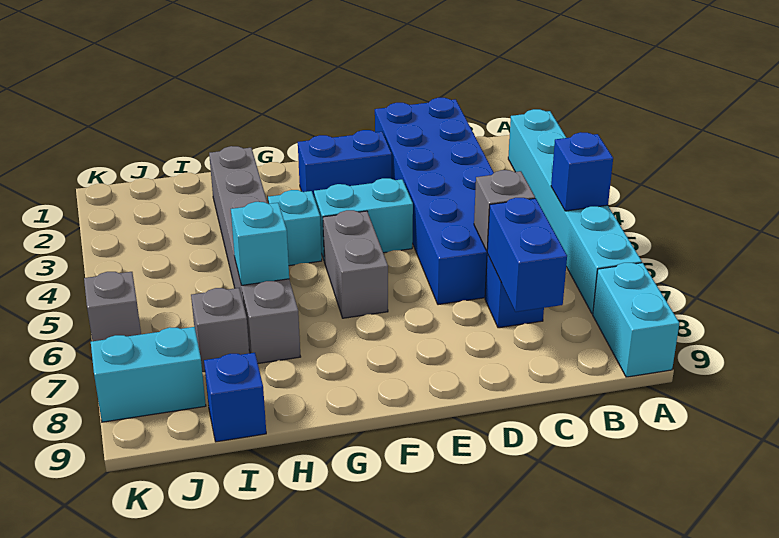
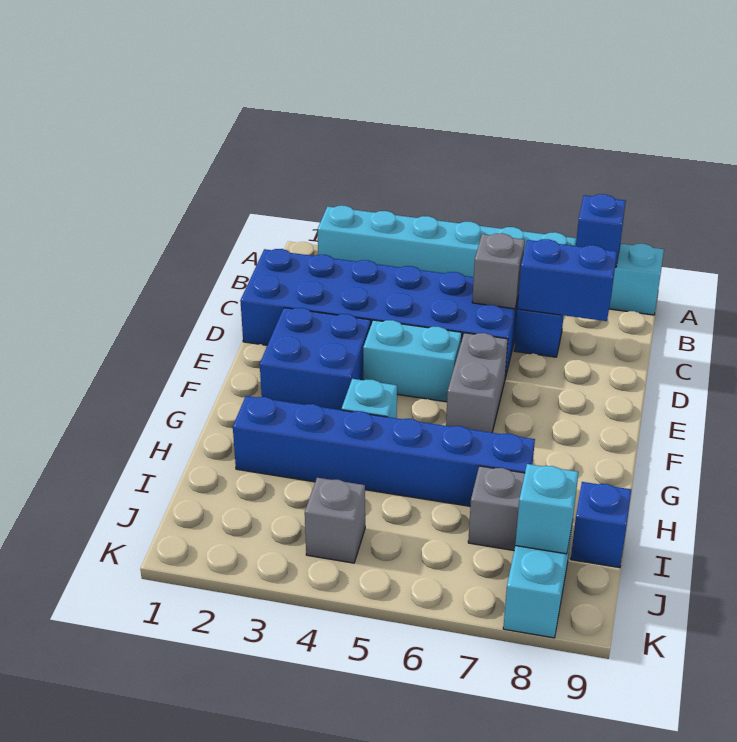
blue 1x1 brick [551,132,613,211] -> blue 1x1 brick moved to [576,194,626,267]
blue 1x2 brick [298,130,392,196] -> blue 2x2 brick [260,308,371,410]
cyan 1x2 brick [314,178,413,260] -> cyan 1x2 brick turned to [363,320,462,402]
grey 1x2 brick [323,210,388,318] -> grey 1x2 brick turned to [446,333,508,433]
grey 1x6 brick [209,146,301,363] -> blue 1x6 brick [233,396,535,506]
cyan 1x1 brick [231,202,289,285] -> cyan 1x1 brick moved to [515,464,579,554]
grey 1x1 brick [84,272,141,341] -> grey 1x1 brick moved to [305,478,365,563]

